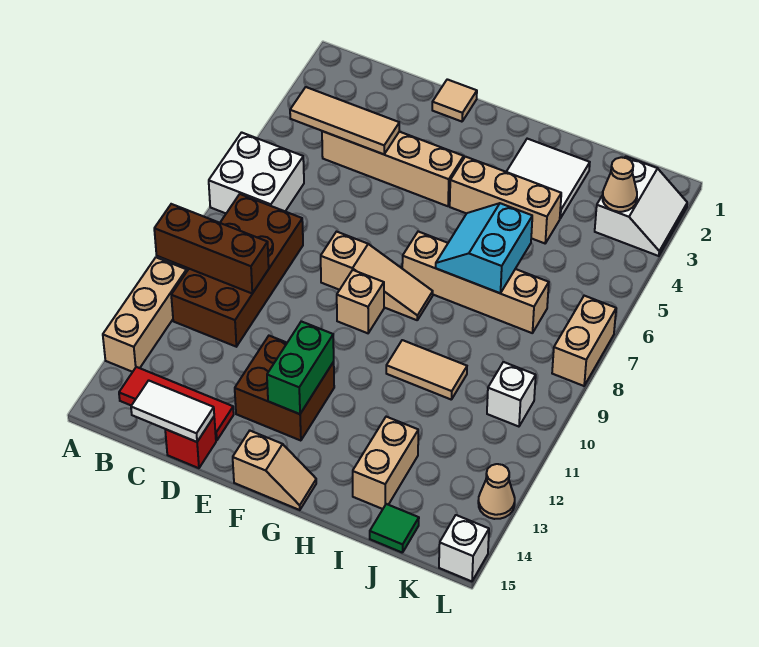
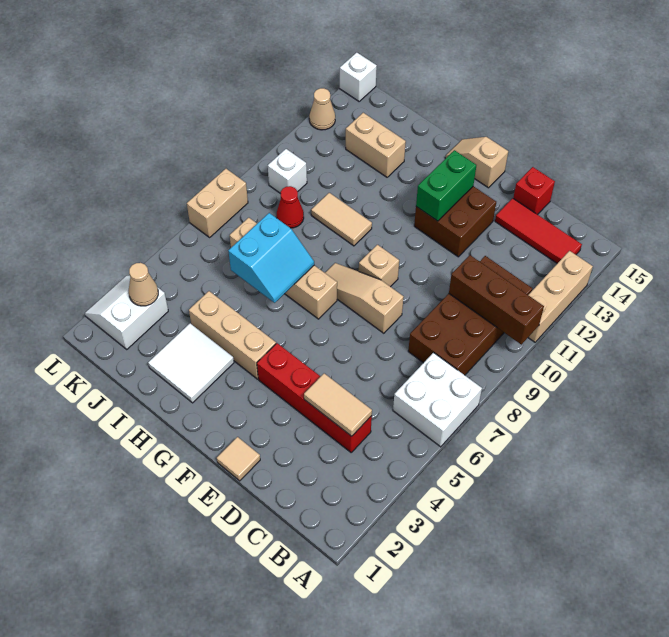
tan 1x3 tile [290,87,399,154] -> tan 1x2 tile [304,373,372,436]
tan 1x4 brick [322,131,464,206] -> red 1x4 brick [257,343,372,452]
white 1x2 tile [131,380,214,442] -> none
tan 1x2 brick [353,417,418,509] -> tan 1x2 brick turned to [346,113,406,177]
none -> red 1x1 cone [277,186,304,228]
green 1x1 tile [370,504,419,553] -> none

